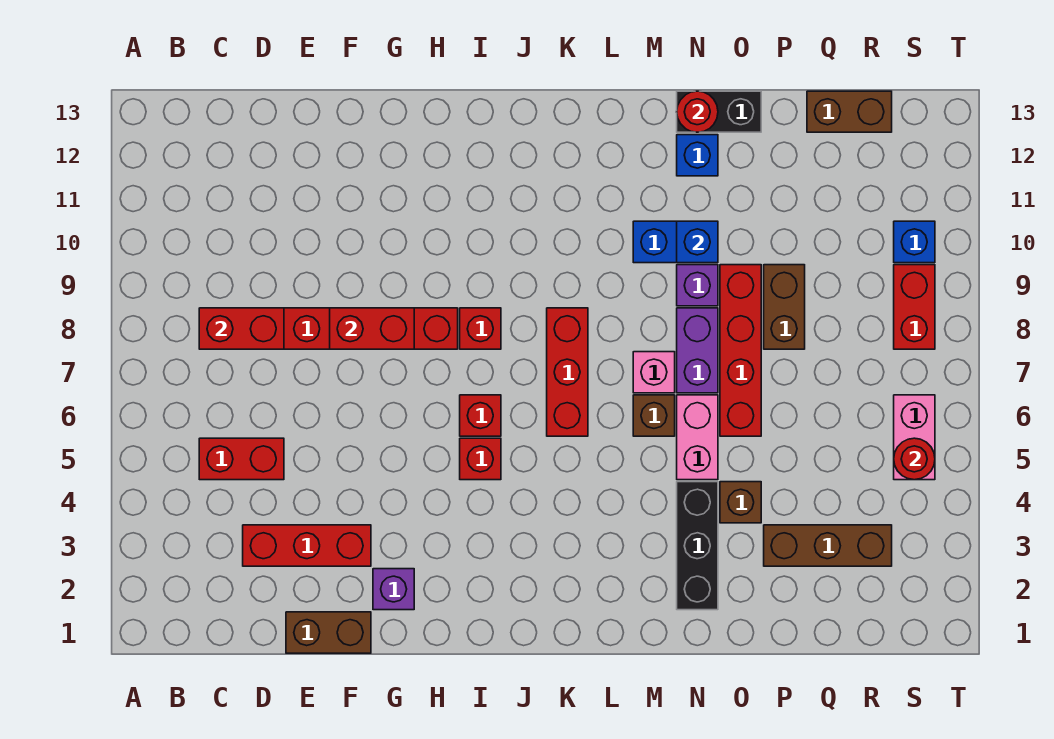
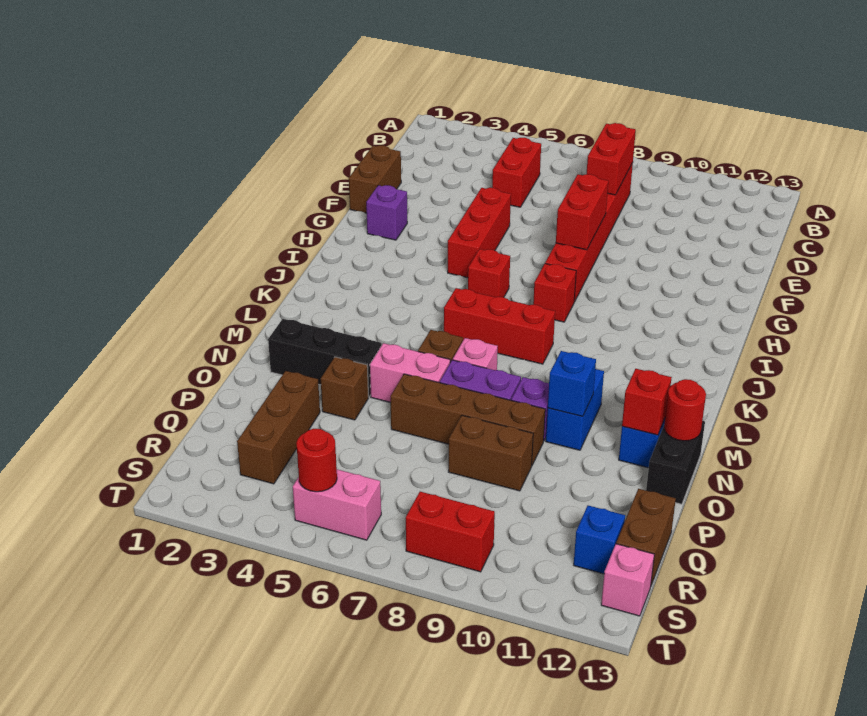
red 1x3 brick [243,525,371,566] -> red 1x3 brick moved to [448,188,511,278]
red 1x1 brick [460,438,501,480] -> red 1x1 brick moved to [622,369,672,435]
red 1x4 brick [720,265,761,436] -> brown 1x4 brick [391,374,545,465]
blue 1x1 brick [894,221,935,263] -> blue 1x1 brick moved to [574,506,625,574]
none -> pink 1x1 brick [601,544,654,616]

